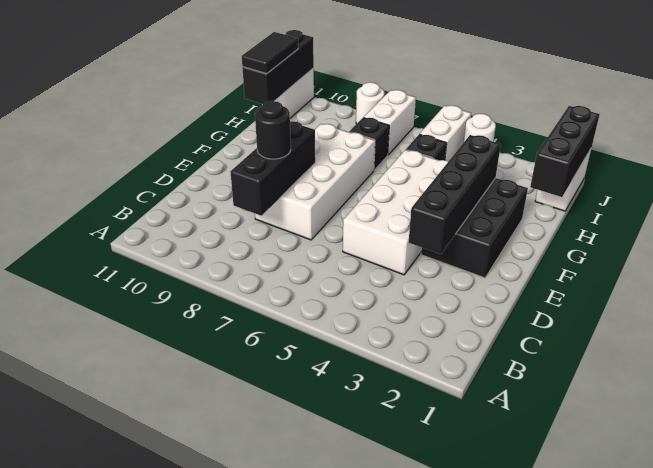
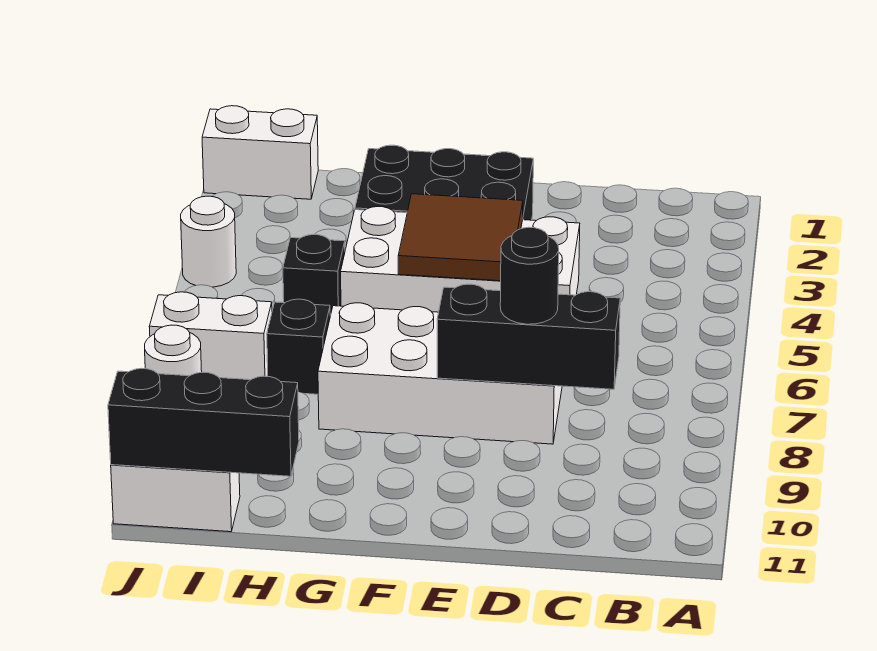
black 1x4 brick [409,135,501,254] -> none
none -> brown 2x2 tile [398,194,523,281]
black 1x3 brick [530,106,600,197] -> none
black 1x2 tile [242,32,298,74] -> none
white 1x2 brick [420,105,471,161] -> none

